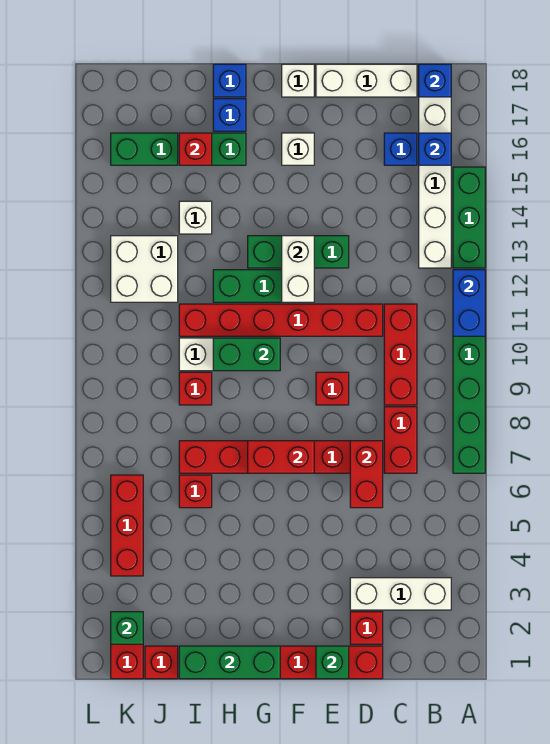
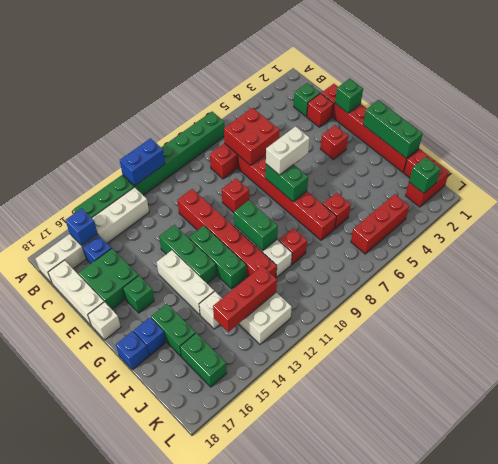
white 1x3 brick [350,578,451,610] -> white 1x3 brick moved to [156,250,214,315]
blue 1x1 brick [419,64,451,97] -> none
none -> green 1x1 brick [294,83,320,116]
red 1x3 brick [384,304,417,405] -> red 1x3 brick moved to [213,266,277,332]
red 1x2 brick [350,441,383,508] -> red 2x2 brick [224,108,280,165]
none -> green 2x2 brick [79,248,138,309]
red 1x2 brick [248,441,314,473] -> green 1x2 brick [265,164,308,202]
white 1x2 brick [282,236,314,302] -> white 1x2 brick moved to [266,126,310,175]
white 1x1 brick [282,133,314,165] -> green 1x1 brick [123,276,154,313]
red 1x1 brick [179,133,212,165] -> red 1x1 brick moved to [320,125,348,159]

